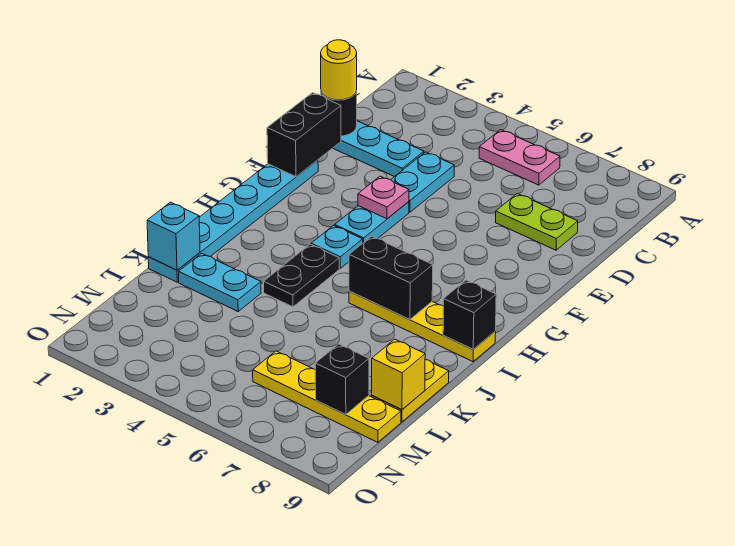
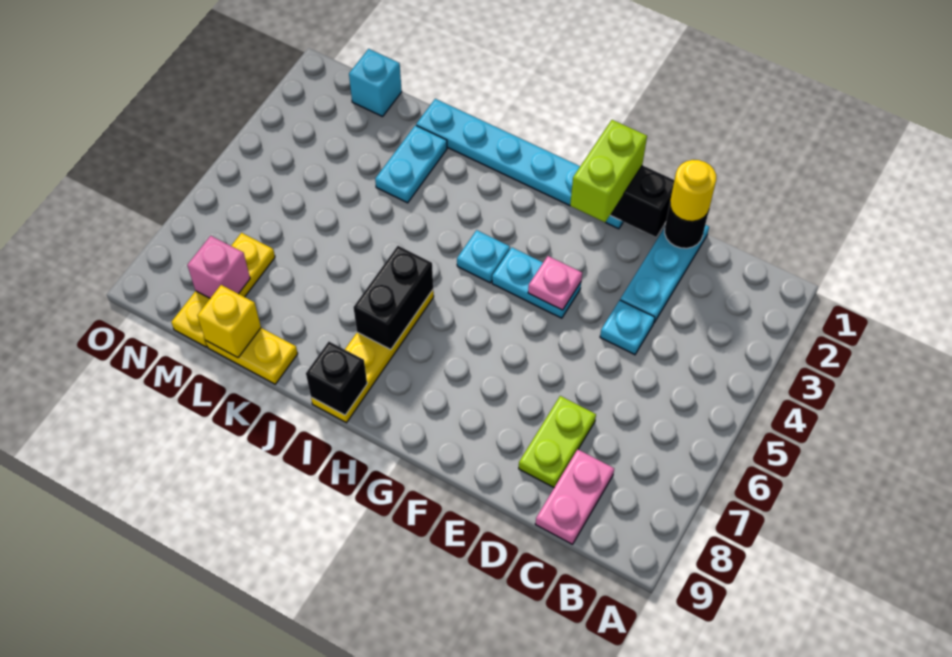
pink 1x2 plate [479,130,560,185] -> pink 1x2 plate moved to [535,449,614,544]
cyan 1x2 plate [391,152,454,212] -> cyan 1x1 plate [600,300,655,355]
none -> lime 1x2 brick [570,120,647,222]
black 1x2 plate [264,244,339,307] -> none
cyan 1x1 brick [147,202,200,270] -> cyan 1x1 brick moved to [349,49,402,117]
yellow 1x4 plate [253,351,401,442] -> yellow 1x3 plate [171,233,275,347]
black 1x1 brick [315,344,369,414] -> pink 1x1 brick [187,236,250,298]

